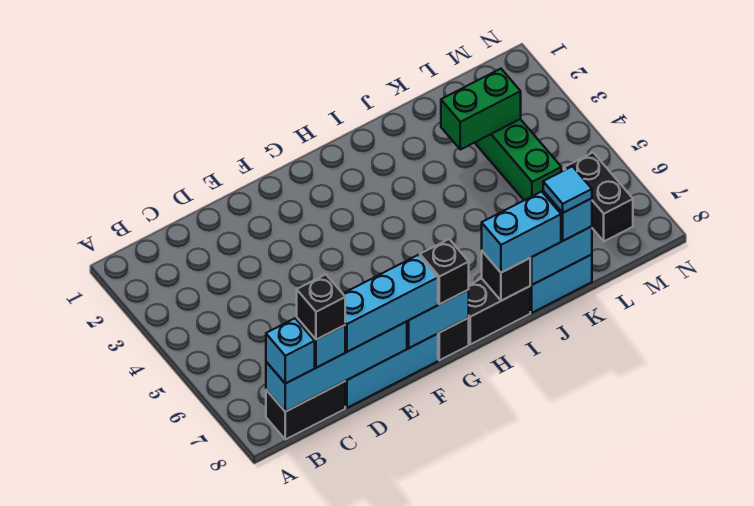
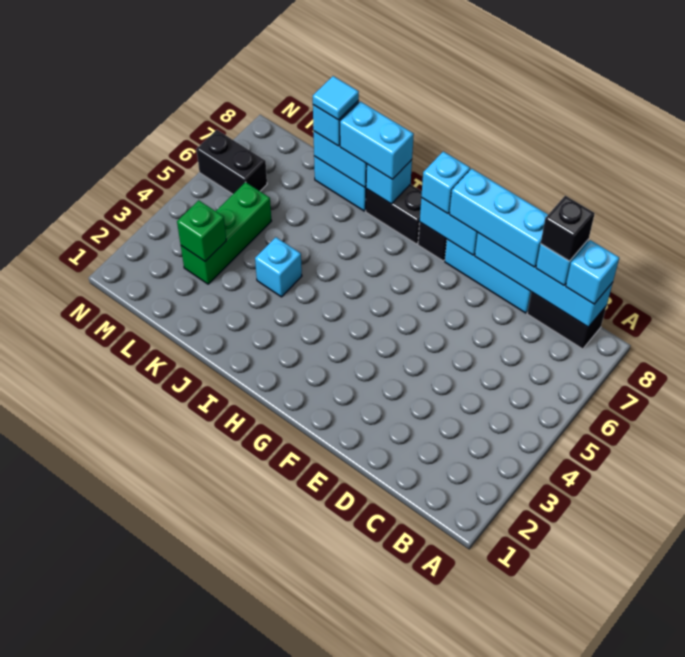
black 1x1 brick [420,239,469,304] -> cyan 1x1 brick [421,151,470,214]
black 1x1 brick [482,251,530,301] -> cyan 1x1 brick [366,160,412,204]
none -> cyan 1x1 brick [255,237,302,297]
green 1x2 brick [441,69,521,150] -> green 1x1 brick [177,200,226,261]
black 1x2 brick [564,153,633,241] -> black 1x2 brick turned to [197,130,267,194]

